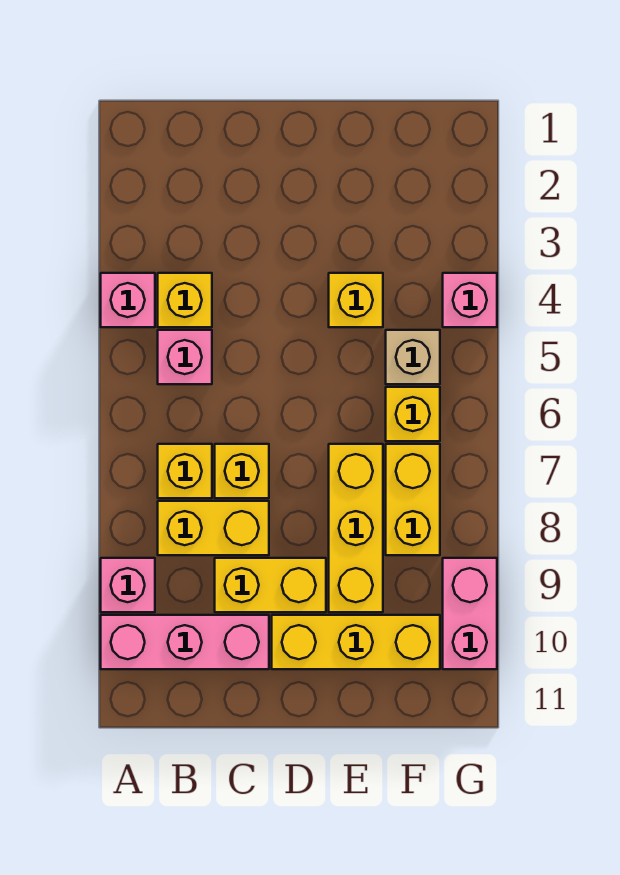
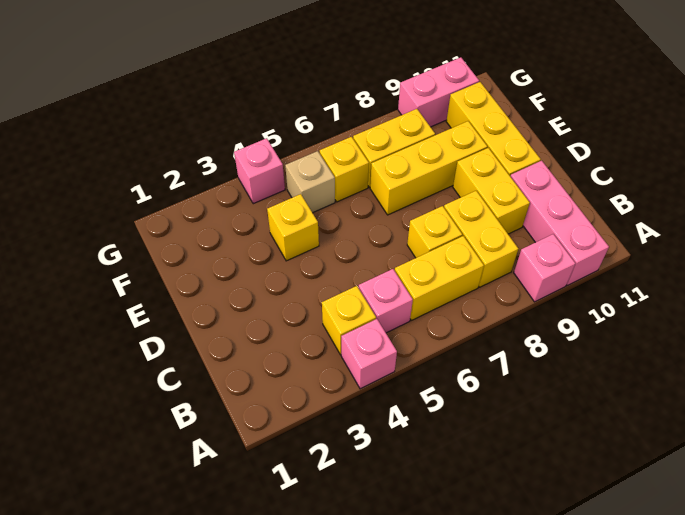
yellow 1x1 brick [158,444,212,498] -> yellow 1x2 brick [395,236,484,320]

